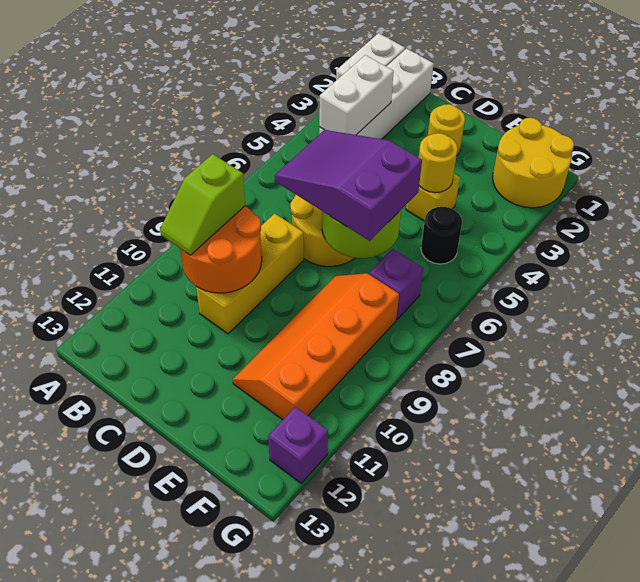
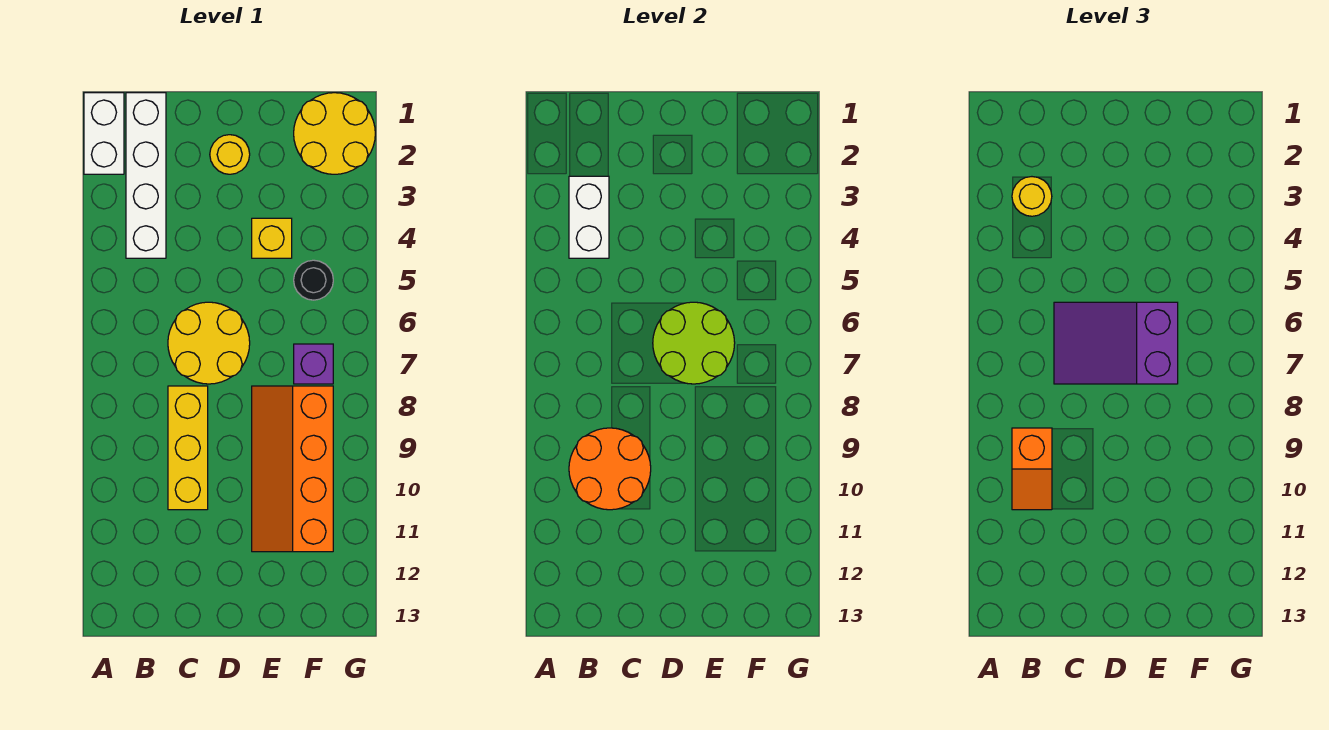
lime 1x2 slope [160,154,245,255] -> orange 1x2 slope [1012,428,1052,510]
yellow 1x1 round brick [419,133,458,193] -> yellow 1x1 round brick moved to [1012,177,1052,216]
purple 1x1 brick [268,407,328,483] -> none

